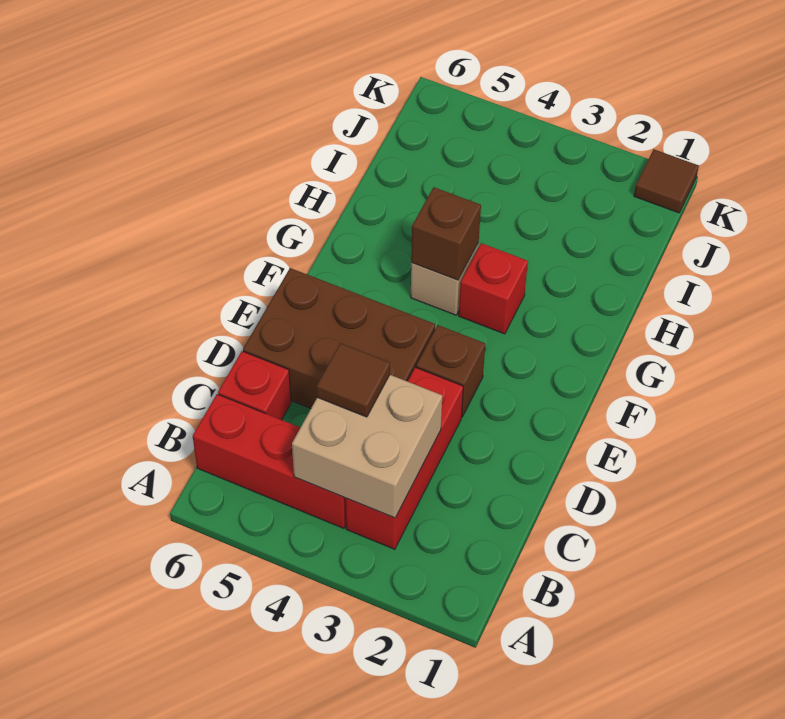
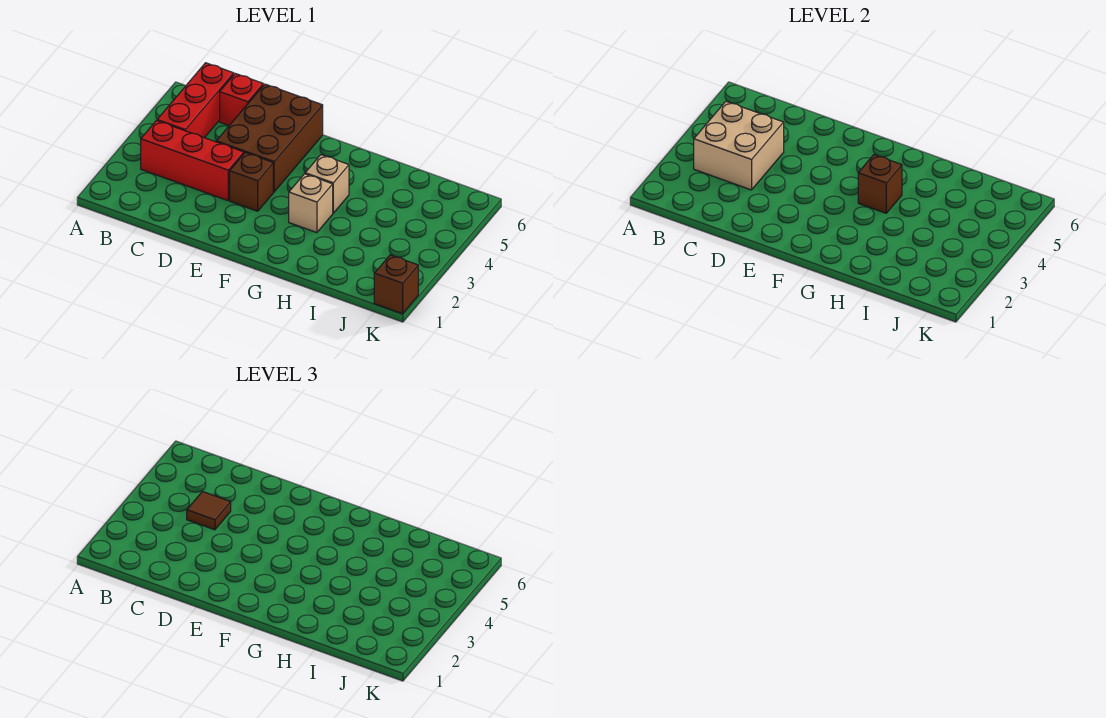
red 1x1 brick [459,243,528,334] -> tan 1x1 brick [289,174,333,233]
brown 1x1 tile [634,149,699,213] -> brown 1x1 brick [374,255,418,314]

